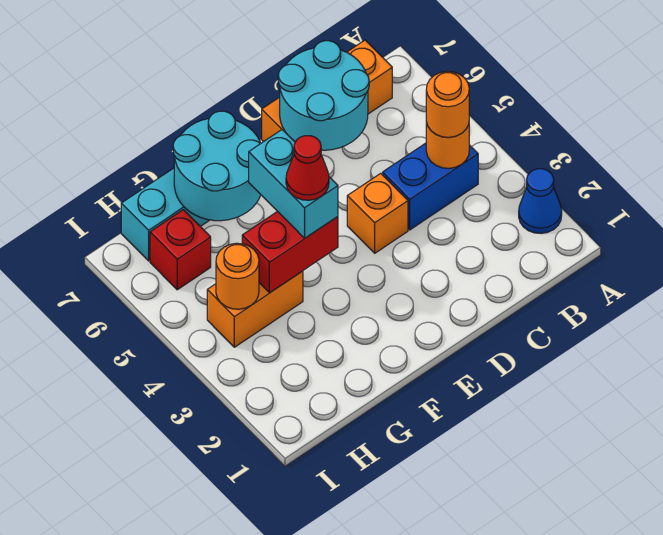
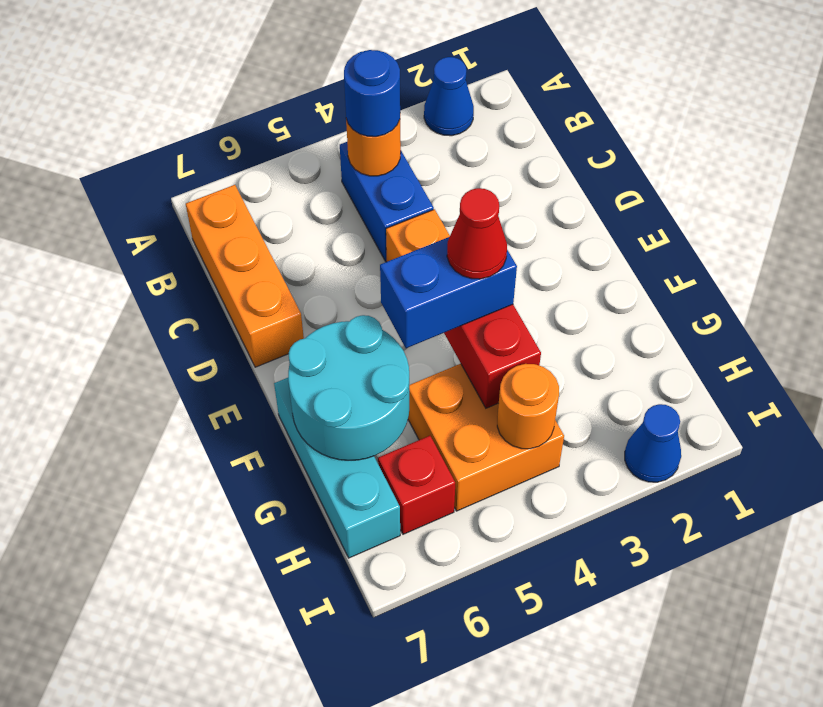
orange 1x1 round brick [426,71,469,137] -> blue 1x1 round brick [344,50,400,137]
cyan 2x2 round brick [278,41,369,150] -> none
cyan 1x2 brick [249,130,338,238] -> blue 1x2 brick [380,237,517,348]
orange 1x2 brick [207,271,303,347] -> orange 2x2 brick [408,364,564,511]
none -> blue 1x1 cone [625,404,681,482]

